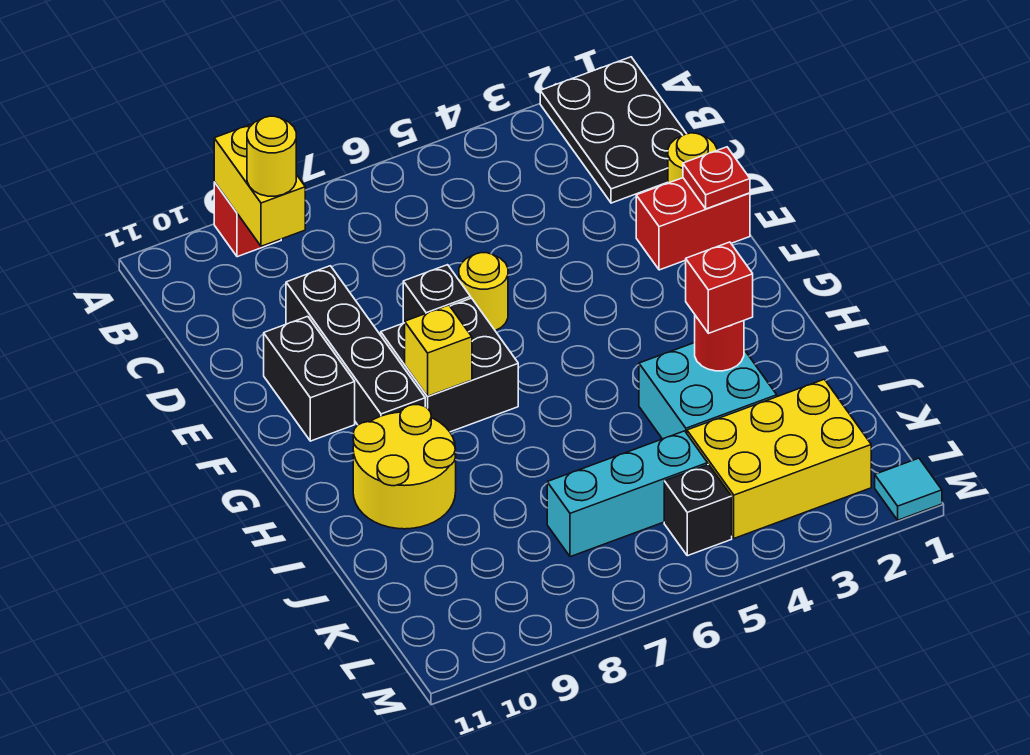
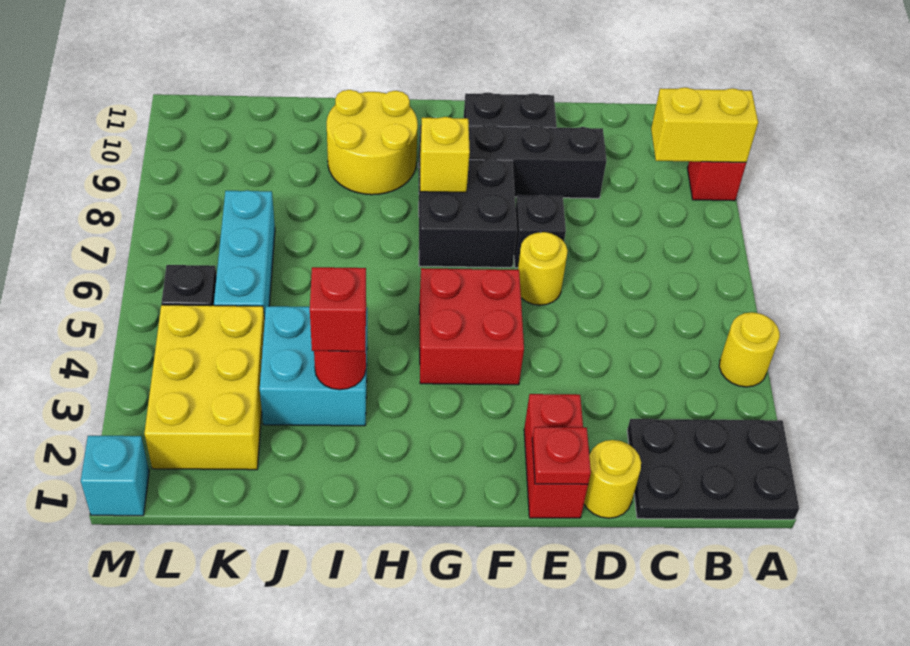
yellow 1x1 round brick [247,116,296,196] -> yellow 1x1 round brick moved to [719,312,780,387]
none -> red 2x2 brick [419,268,524,385]
cyan 1x1 tile [875,458,942,520] -> cyan 1x1 brick [81,436,149,516]

